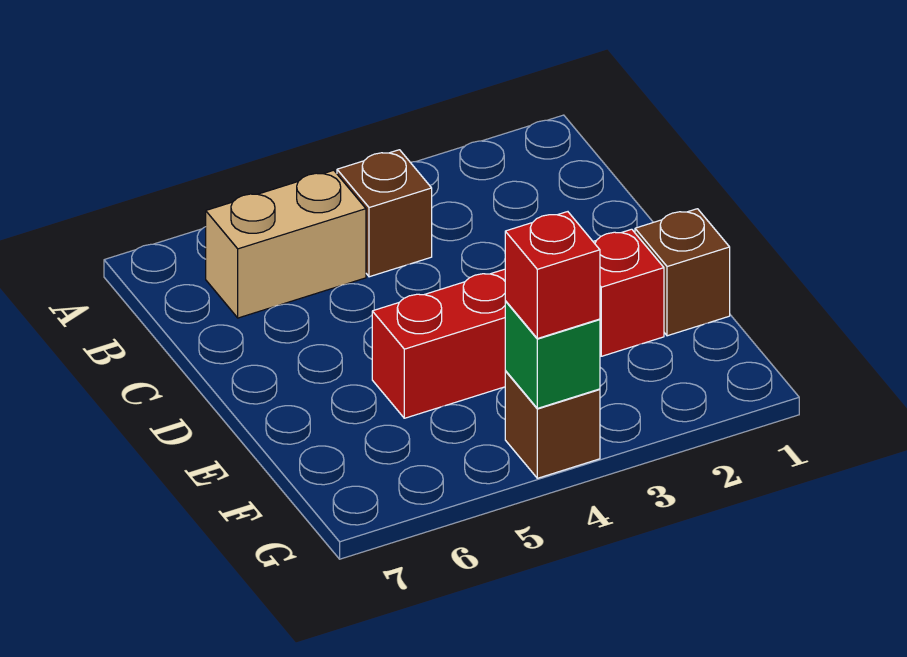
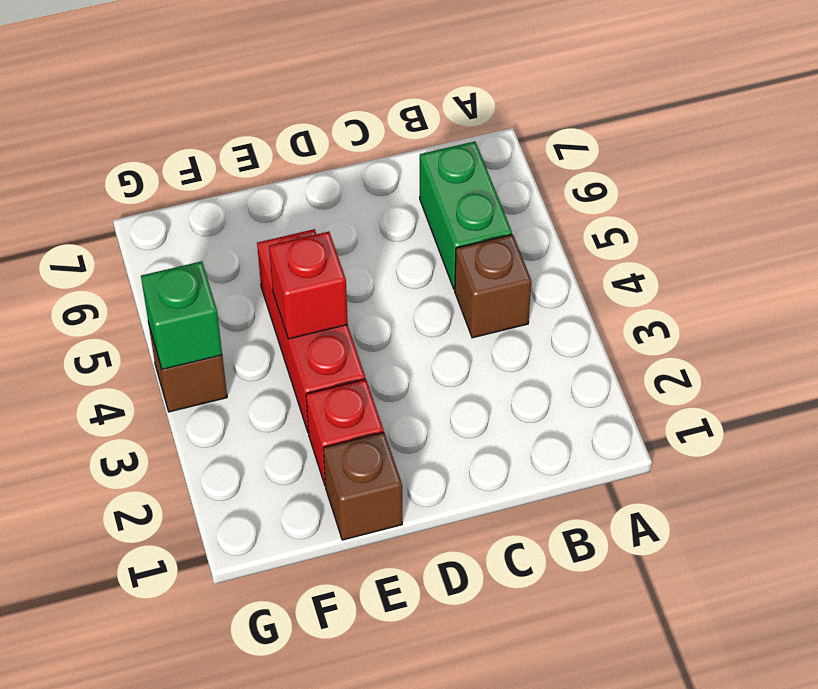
tan 1x2 brick [206,170,366,318] -> green 1x2 brick [420,141,512,289]
red 1x1 brick [505,212,600,339] -> red 1x1 brick moved to [269,232,348,339]

